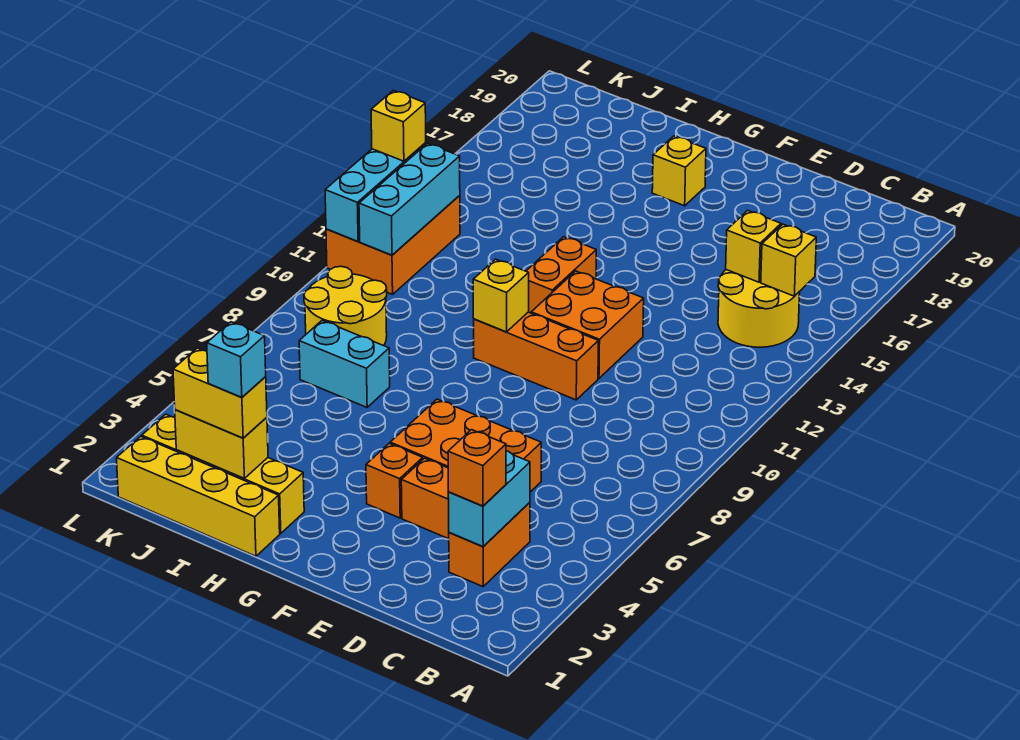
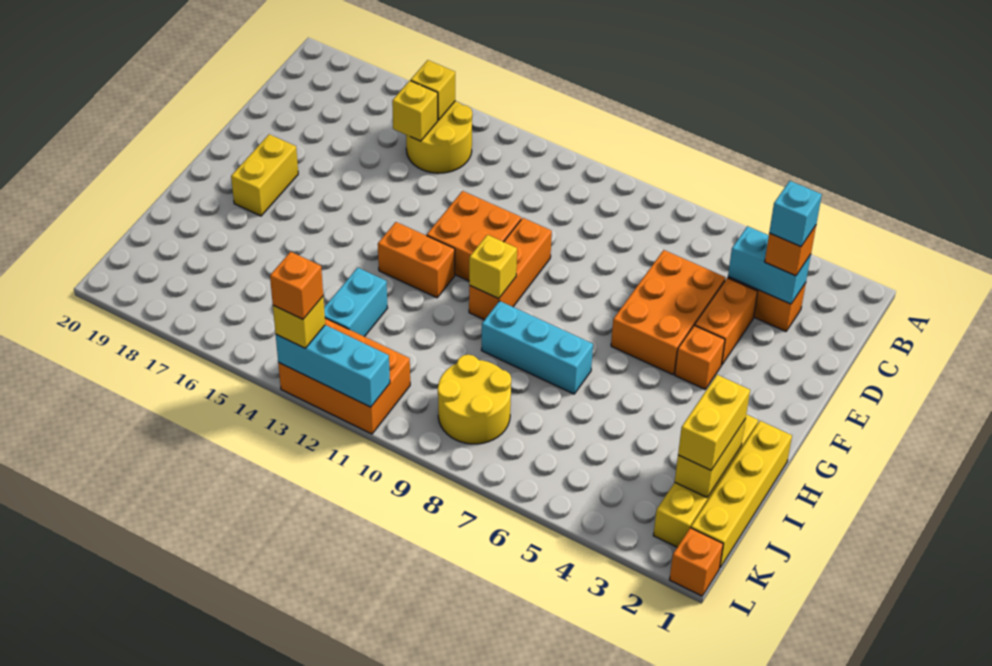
yellow 1x1 brick [652,136,706,206] -> yellow 1x2 brick [231,134,298,216]
cyan 1x1 brick [207,322,266,398] -> cyan 1x1 brick moved to [769,181,822,247]
cyan 1x2 brick [299,321,390,407] -> cyan 1x2 brick moved to [324,268,387,337]
cyan 1x3 brick [359,143,460,255] -> cyan 1x3 brick moved to [481,301,593,394]
none -> orange 1x1 brick [670,528,723,596]
none -> orange 1x1 brick [270,252,323,319]

